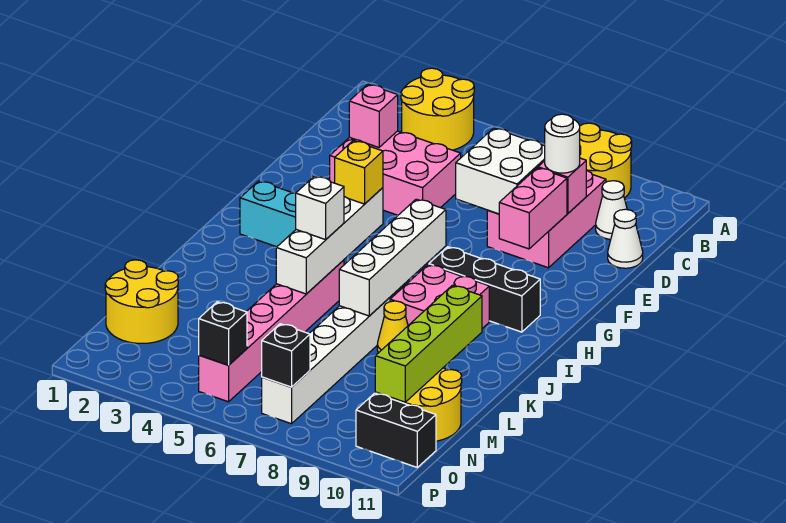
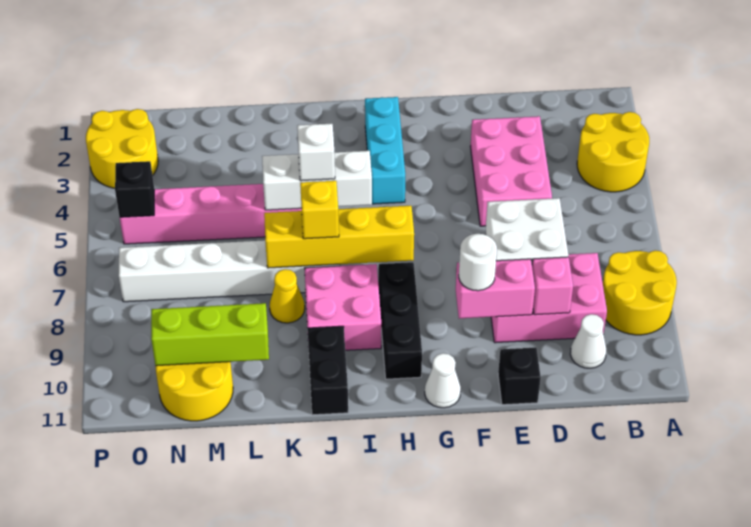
pink 1x1 brick [349,84,398,147] -> none
white 1x1 round brick [545,114,580,173] -> white 1x1 round brick moved to [459,234,497,291]
white 1x1 cone [608,209,643,268] -> white 1x1 cone moved to [425,353,461,408]
white 1x4 brick [276,188,383,294] -> white 1x3 brick [262,151,372,210]
yellow 1x1 brick [335,141,383,204] -> yellow 1x1 brick moved to [300,181,339,239]
white 1x4 brick [339,199,446,316] -> yellow 1x4 brick [264,206,414,268]
lime 1x4 brick [375,286,482,402] -> lime 1x3 brick [151,303,269,366]
yellow 2x2 round brick [105,260,178,343] -> yellow 2x2 round brick moved to [86,109,158,188]
black 1x1 brick [262,324,310,387] -> black 1x1 brick moved to [498,347,541,405]
black 1x2 brick [356,393,436,467] -> black 1x2 brick moved to [308,326,348,415]

